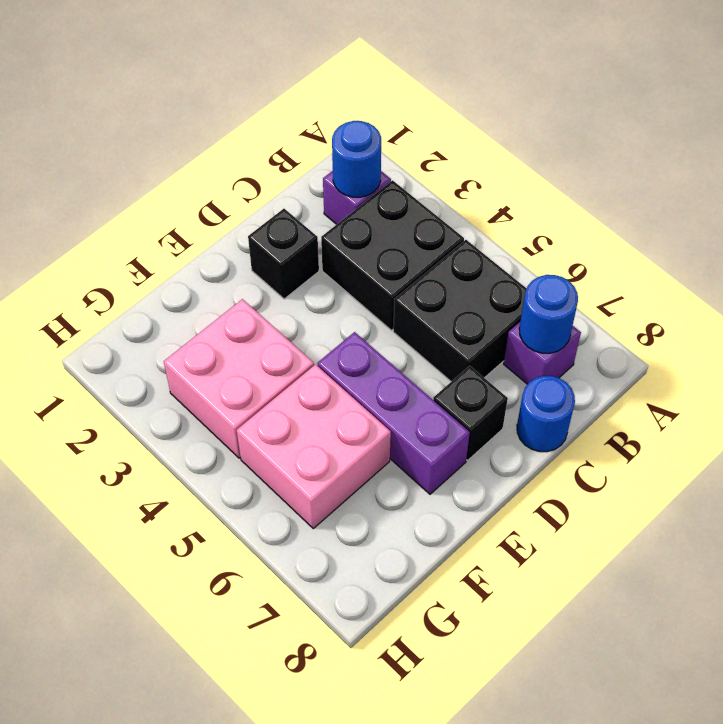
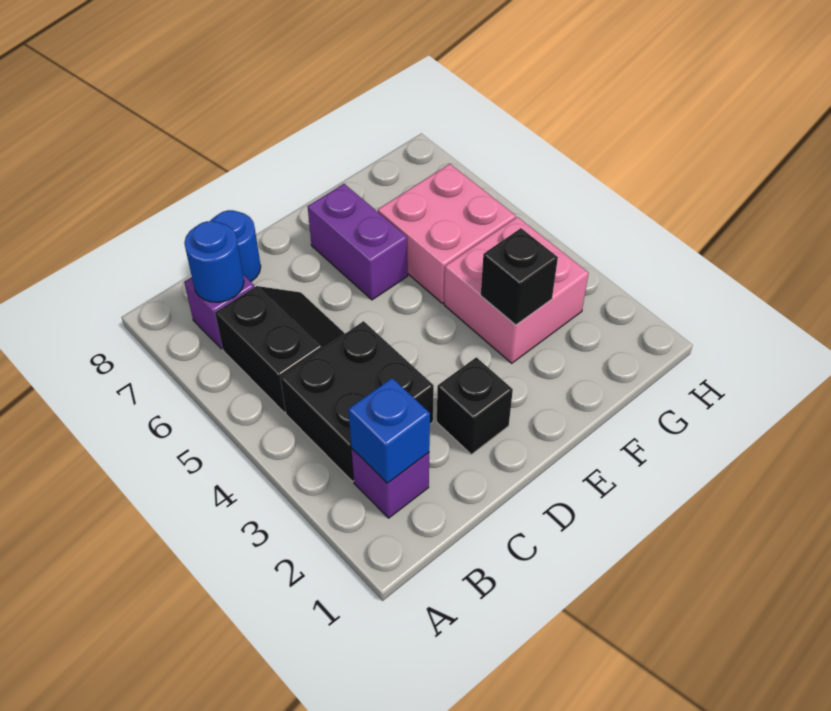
blue 1x1 round brick [332,121,381,197] -> blue 1x1 brick [348,378,430,483]
black 2x2 brick [393,240,527,382] -> black 2x2 slope [215,286,345,413]
black 1x1 brick [433,366,508,460] -> black 1x1 brick moved to [481,228,558,325]
purple 1x3 brick [318,332,470,494] -> purple 1x2 brick [308,184,408,300]

